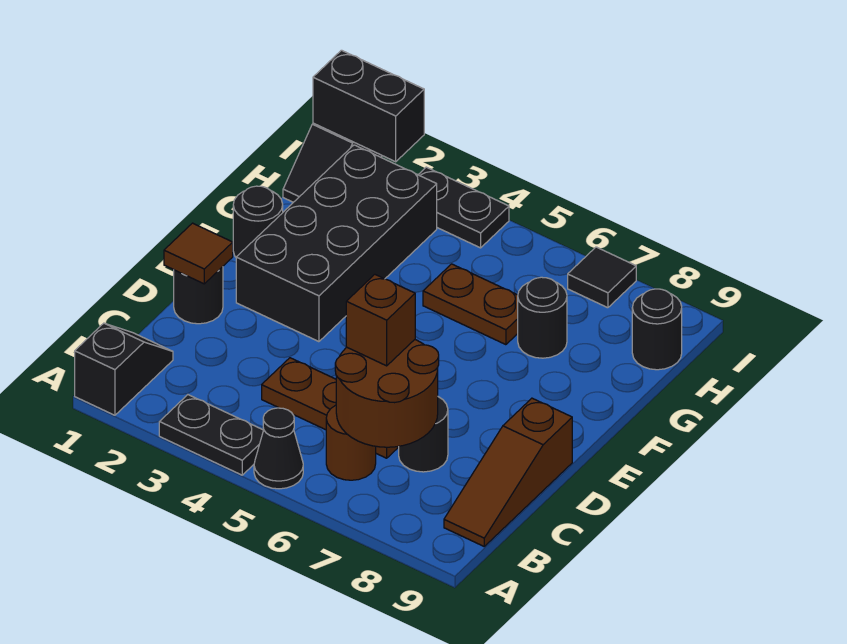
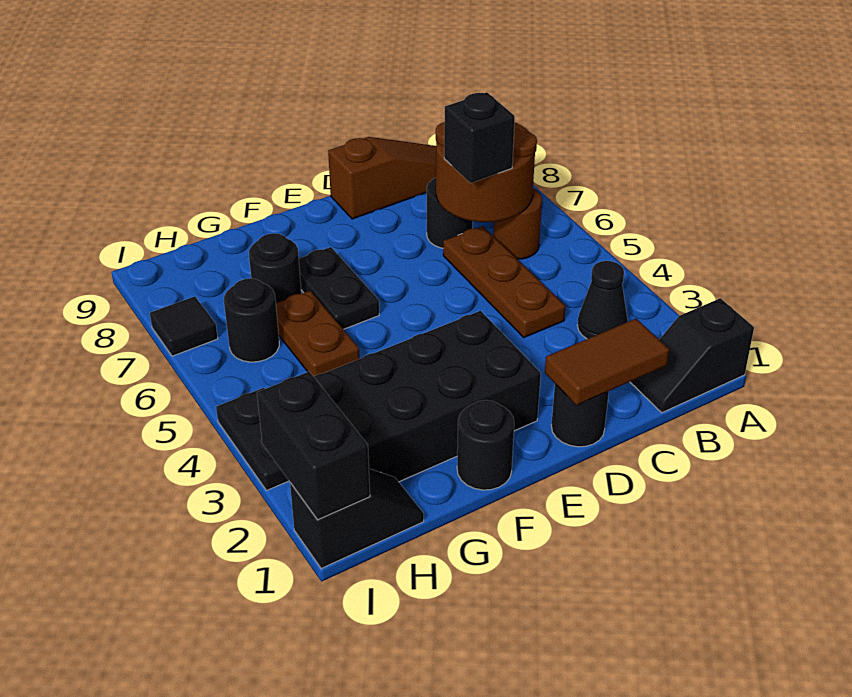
black 1x2 plate [159,395,263,475] -> black 1x2 plate moved to [299,247,379,329]
black 1x1 cone [254,408,303,489] -> black 1x1 cone moved to [577,261,628,339]
brown 1x1 brick [346,274,415,366] -> black 1x1 brick [444,92,515,183]
brown 1x1 tile [164,223,233,284] -> brown 1x2 tile [545,319,669,405]
black 1x1 round brick [632,289,682,370] -> black 1x1 round brick moved to [224,279,279,362]

